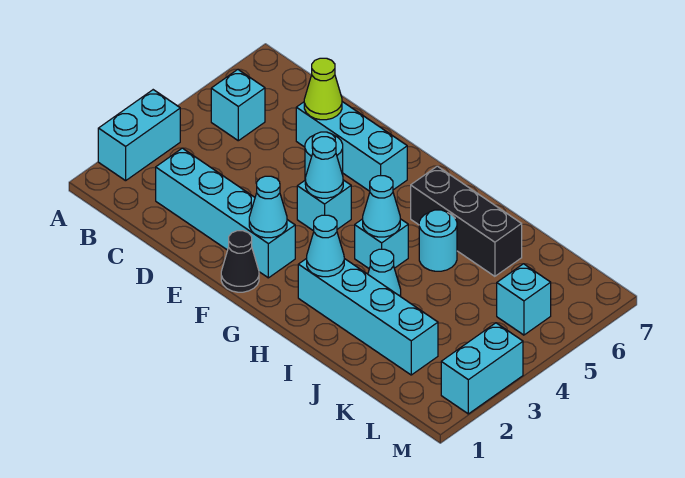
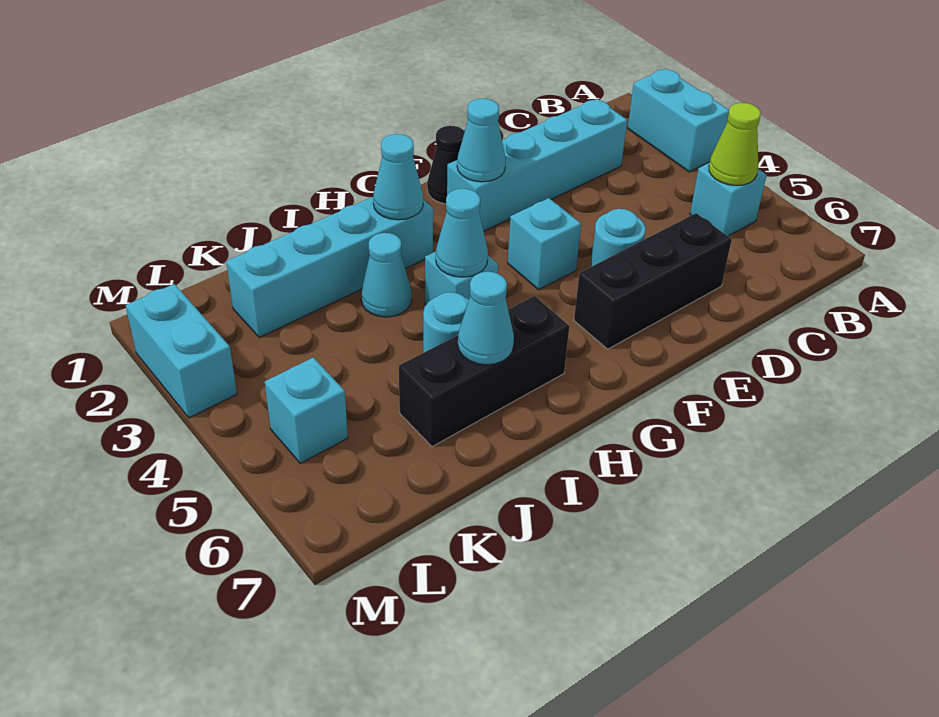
cyan 1x3 brick [296,102,407,191] -> black 1x3 brick [574,213,732,349]
lime 1x1 cone [304,58,342,120] -> lime 1x1 cone moved to [709,103,761,186]
cyan 1x1 cone [305,137,343,198] -> cyan 1x1 cone moved to [458,272,514,365]

